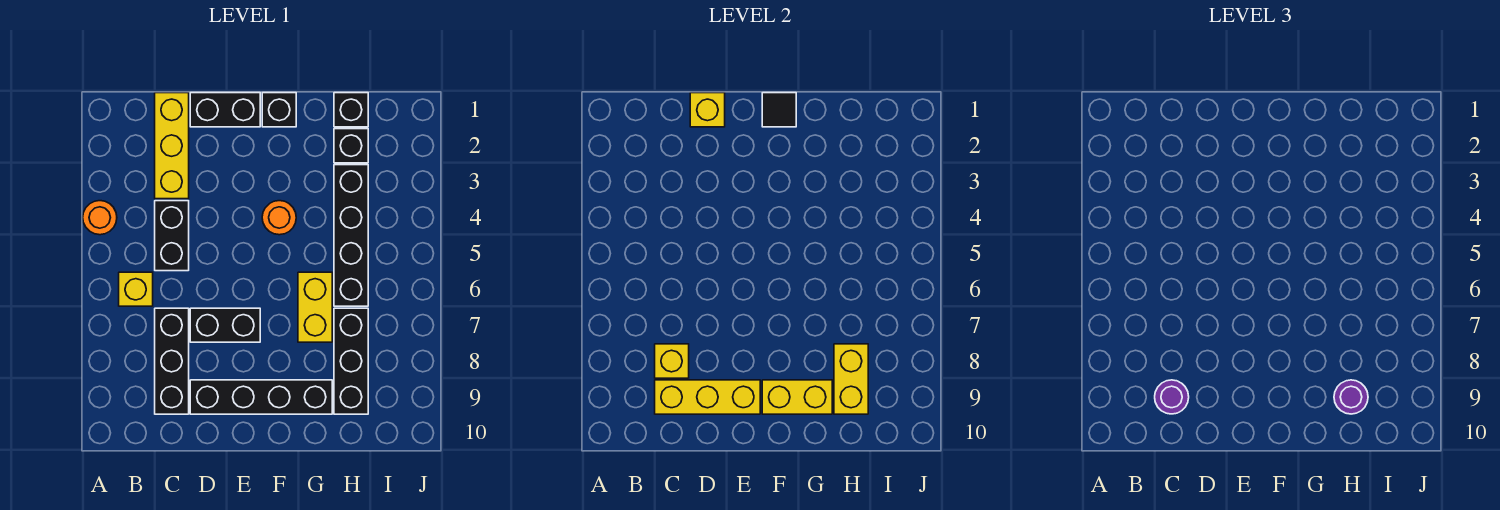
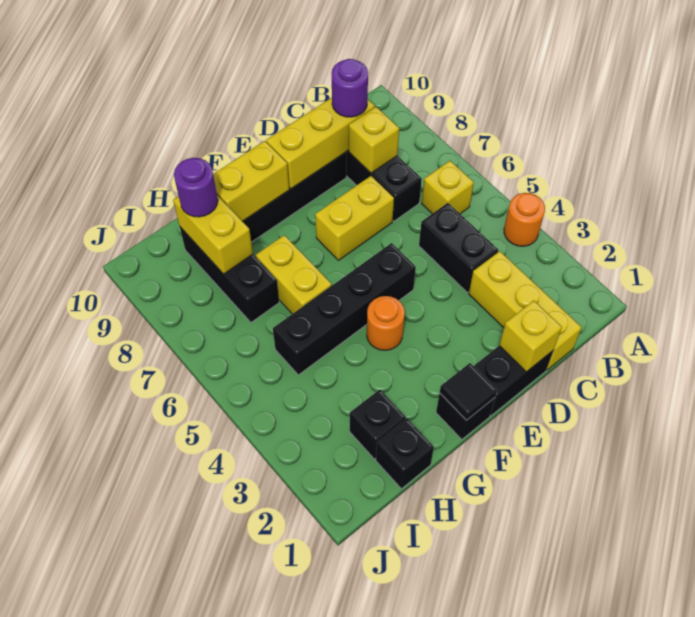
black 1x2 brick [190,308,260,342] -> yellow 1x2 brick [315,176,394,260]
black 1x4 brick [334,165,368,306] -> black 1x4 brick turned to [273,243,416,375]

